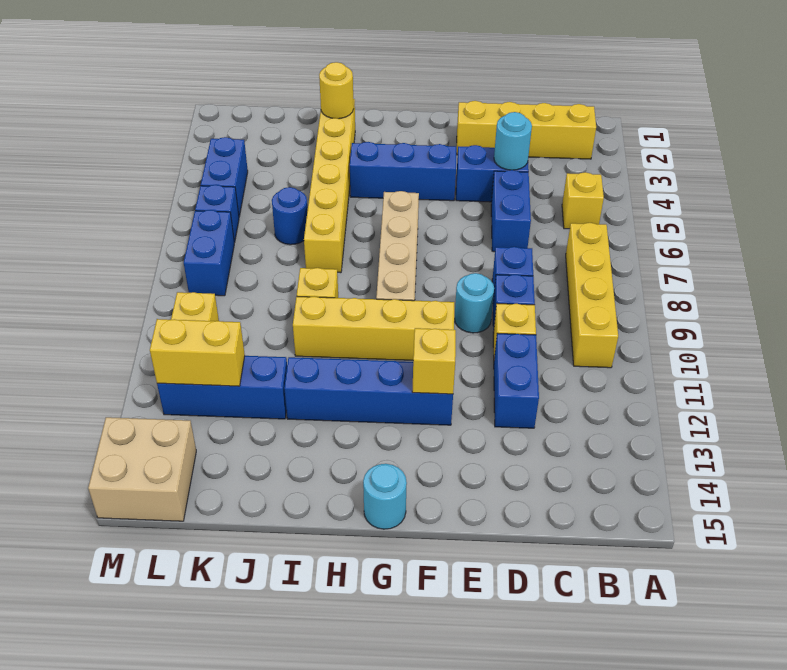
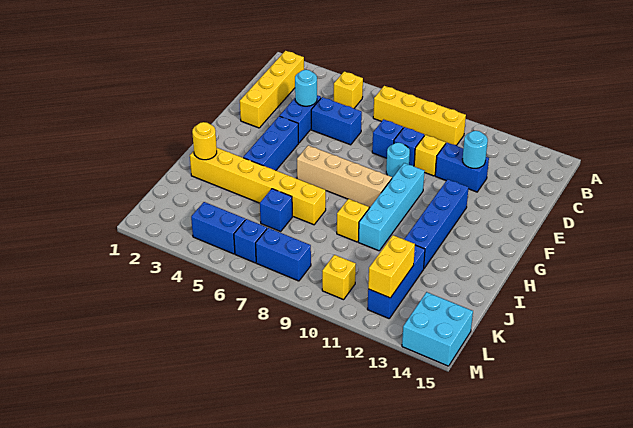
yellow 1x4 brick [293,296,454,360] -> cyan 1x4 brick [358,163,425,251]
yellow 1x1 brick [412,328,456,394] -> none
cyan 1x1 round brick [363,464,407,529] -> cyan 1x1 round brick moved to [462,131,488,168]
blue 1x1 round brick [272,187,308,245] -> blue 1x1 brick [260,189,292,231]
tan 2x2 brick [88,417,196,521] -> cyan 2x2 brick [402,292,473,366]

